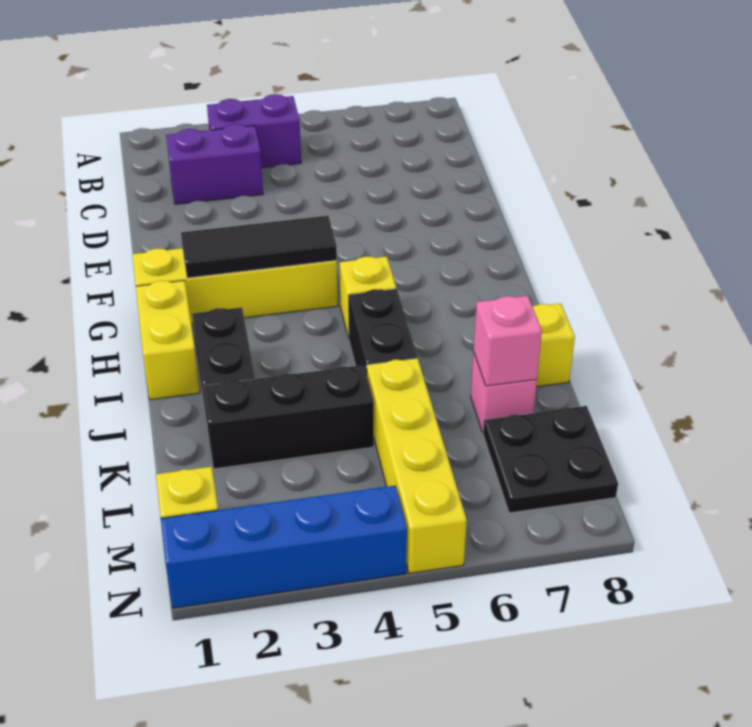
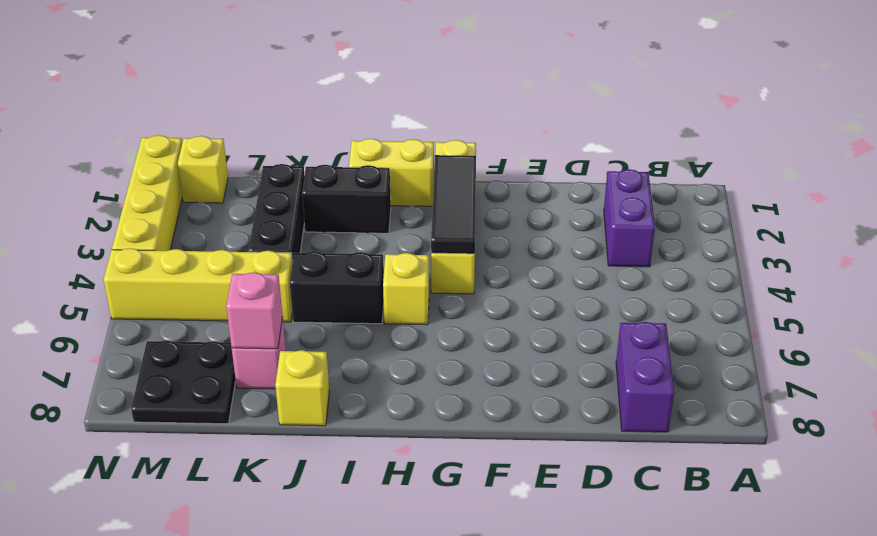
purple 1x2 brick [207,94,301,168] -> purple 1x2 brick moved to [616,322,674,432]
blue 1x4 brick [161,486,407,608] -> yellow 1x4 brick [112,135,182,251]

